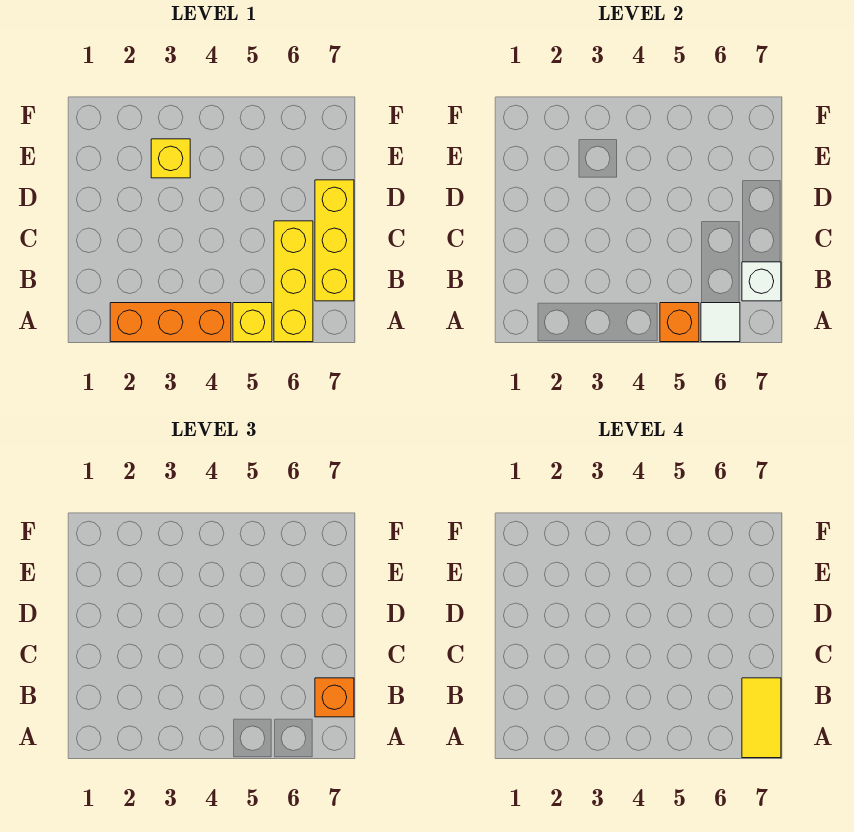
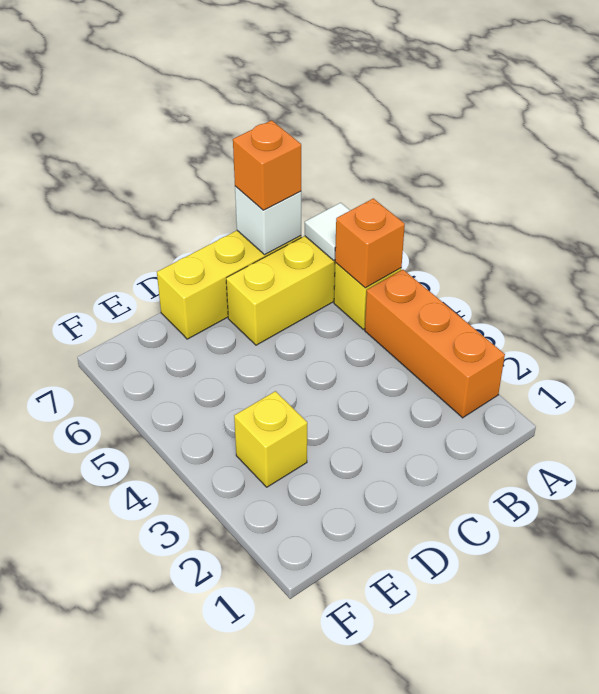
yellow 1x2 tile [742,678,781,758] -> none

